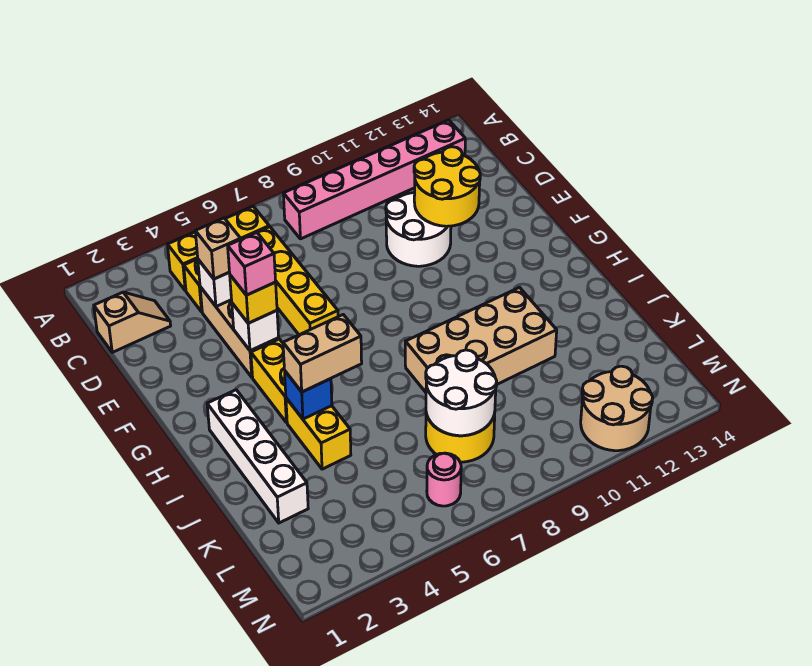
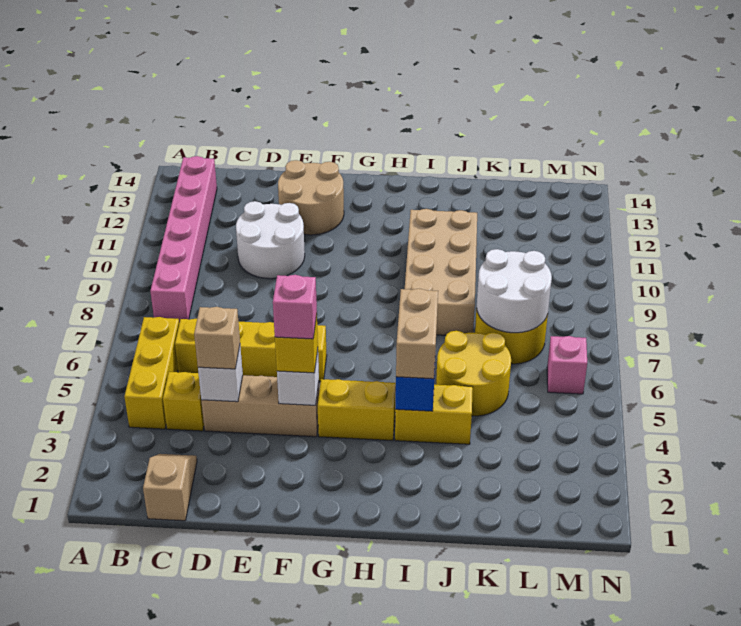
yellow 2x2 round brick [414,147,480,226] -> yellow 2x2 round brick moved to [436,331,511,416]
white 1x4 brick [207,390,308,523] -> none
pink 1x1 round brick [427,453,461,506] -> pink 1x1 brick [547,336,587,394]
tan 2x2 round brick [581,366,653,451] -> tan 2x2 round brick moved to [278,160,344,235]

